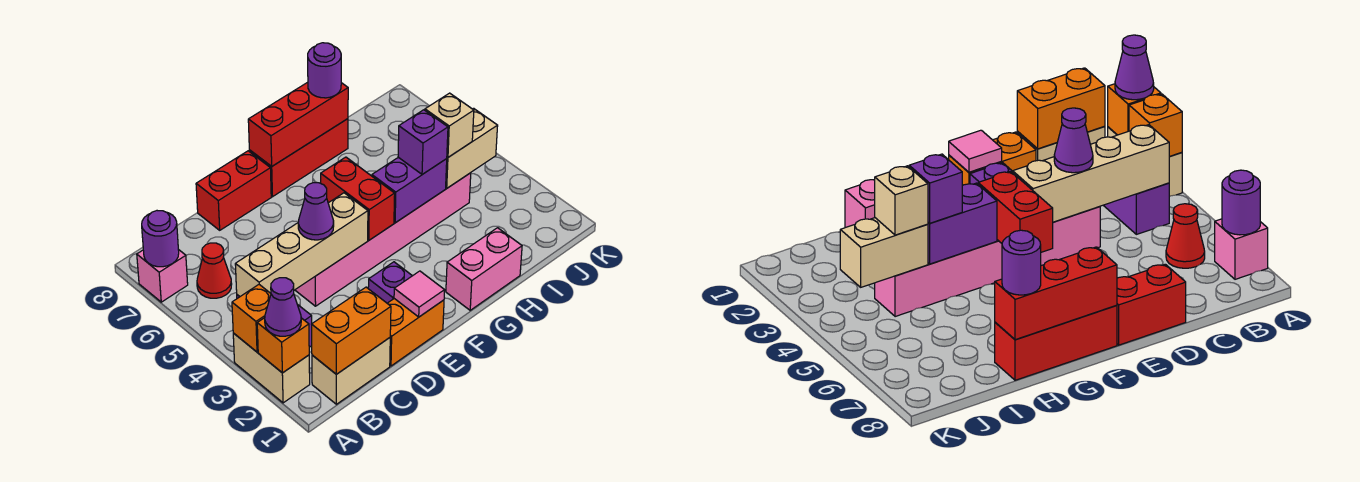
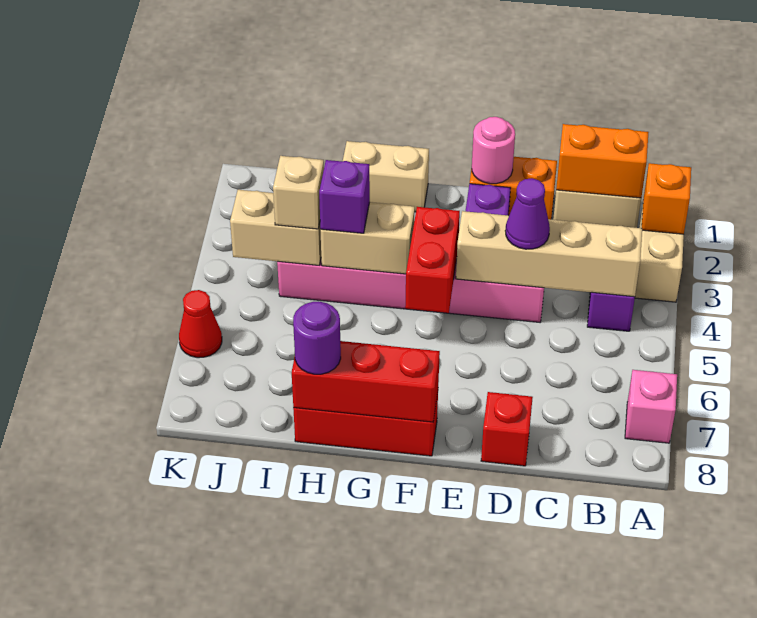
purple 1x1 cone [265,278,301,336] -> none
orange 1x1 brick [232,285,271,352] -> none
purple 1x1 round brick [142,211,179,267] -> none
red 1x1 cone [197,243,232,298] -> red 1x1 cone moved to [179,290,222,358]
red 1x2 brick [196,151,271,230] -> red 1x1 brick [481,392,533,466]
pink 1x1 tile [394,271,445,317] -> pink 1x1 round brick [472,117,515,184]
pink 1x2 brick [446,228,522,310] -> tan 1x2 brick [343,141,429,212]
purple 1x2 brick [372,157,447,223] -> tan 1x2 brick [321,202,415,274]

